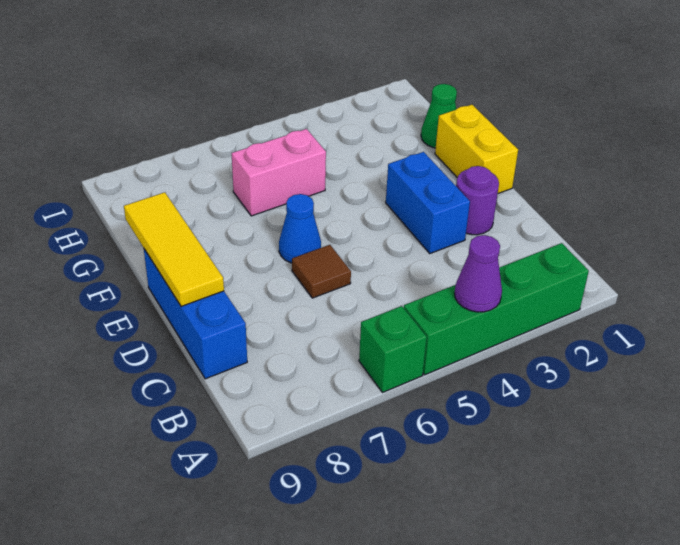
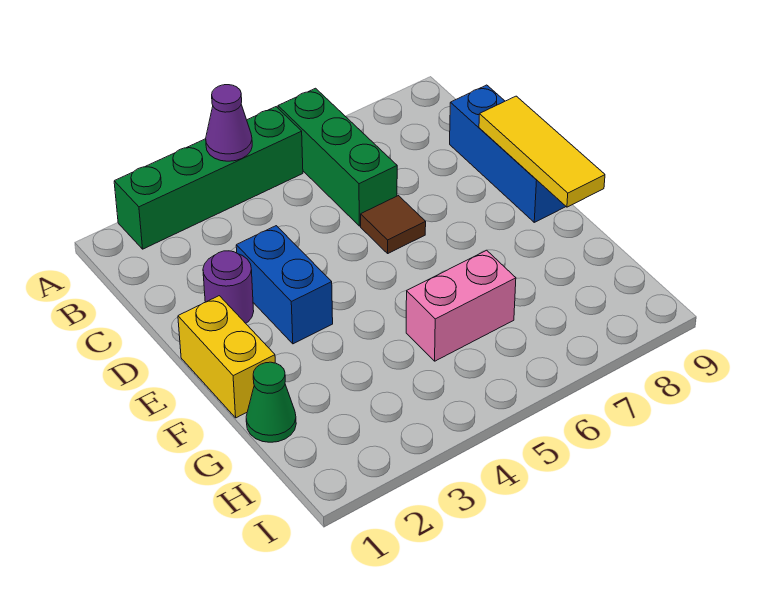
green 1x1 brick [359,306,427,393] -> green 1x3 brick [278,88,397,226]
blue 1x1 cone [279,194,321,263] -> none

